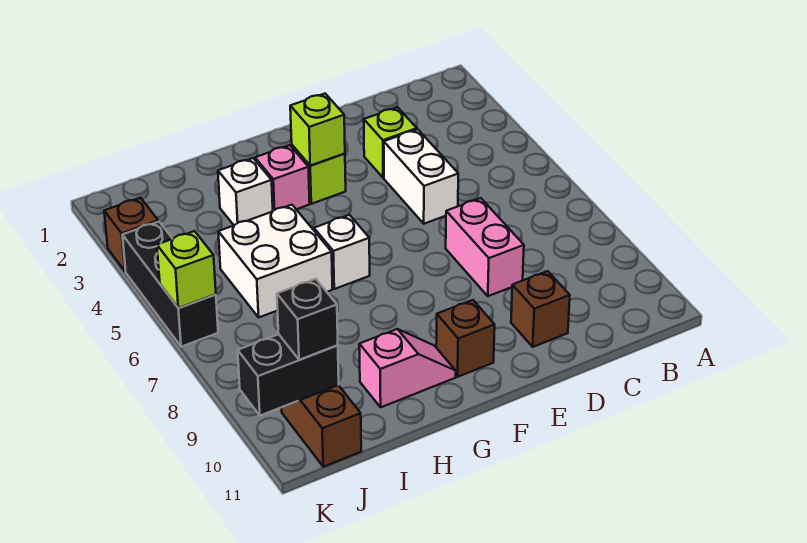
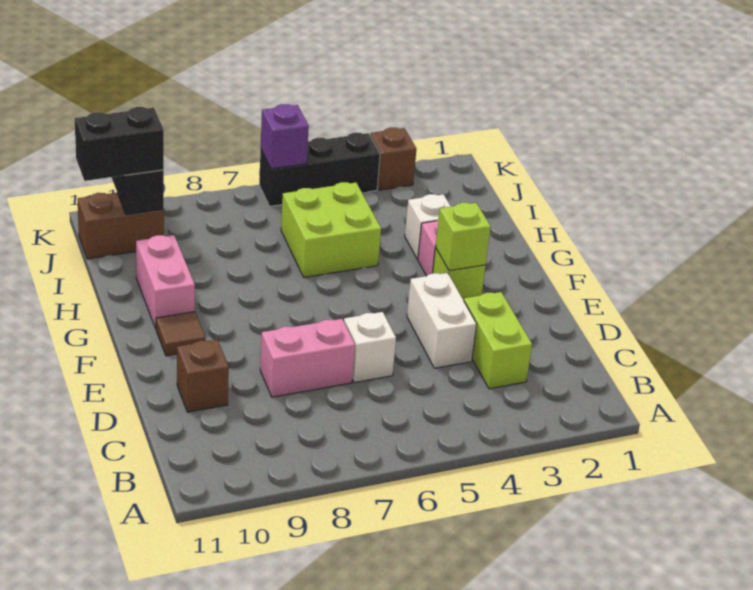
lime 1x1 brick [364,107,417,178] -> lime 1x2 brick [464,292,532,389]
white 1x2 brick [384,129,458,224] -> white 1x2 brick turned to [407,273,477,368]
brown 1x1 brick [436,300,495,377] -> brown 1x1 tile [156,312,205,356]
white 1x1 brick [314,215,370,289] -> white 1x1 brick moved to [344,312,396,383]
pink 1x2 slope [359,329,456,407] -> pink 1x2 brick [136,235,195,328]
white 2x2 brick [218,205,332,317] -> lime 2x2 brick [281,182,381,277]
black 1x1 brick [277,279,338,360] -> black 1x2 brick [75,107,164,181]
lime 1x1 brick [157,231,216,308] -> purple 1x1 brick [261,104,309,169]

